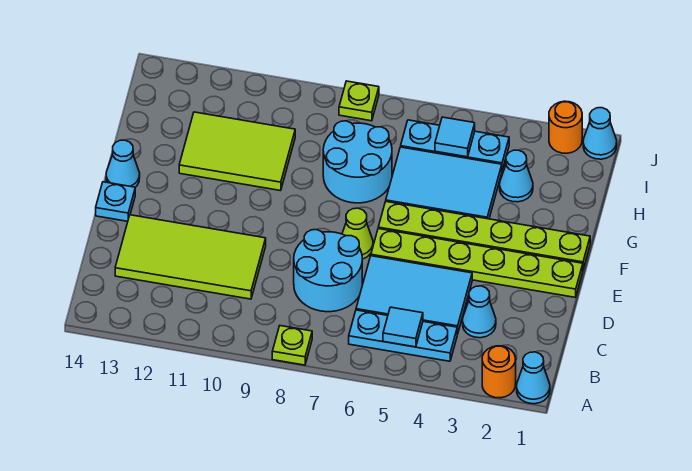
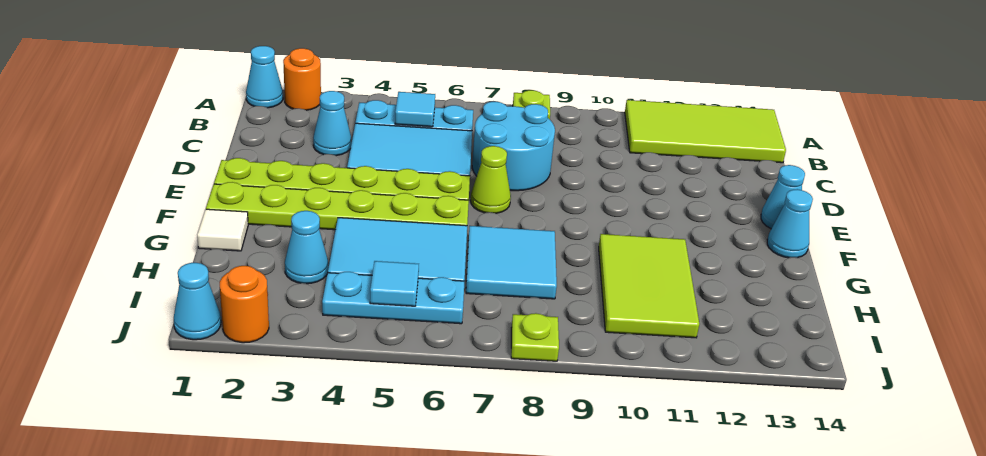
lime 2x4 tile [115,215,266,299] -> lime 2x4 tile moved to [625,100,786,163]
cyan 1x1 plate [96,182,135,221] -> cyan 1x1 cone [761,165,805,229]
none -> white 1x1 tile [197,209,248,251]
cyan 2x2 round brick [323,121,392,203] -> cyan 2x2 tile [466,226,557,299]
lime 2x3 tile [179,112,295,191] -> lime 2x3 tile turned to [599,234,699,338]

